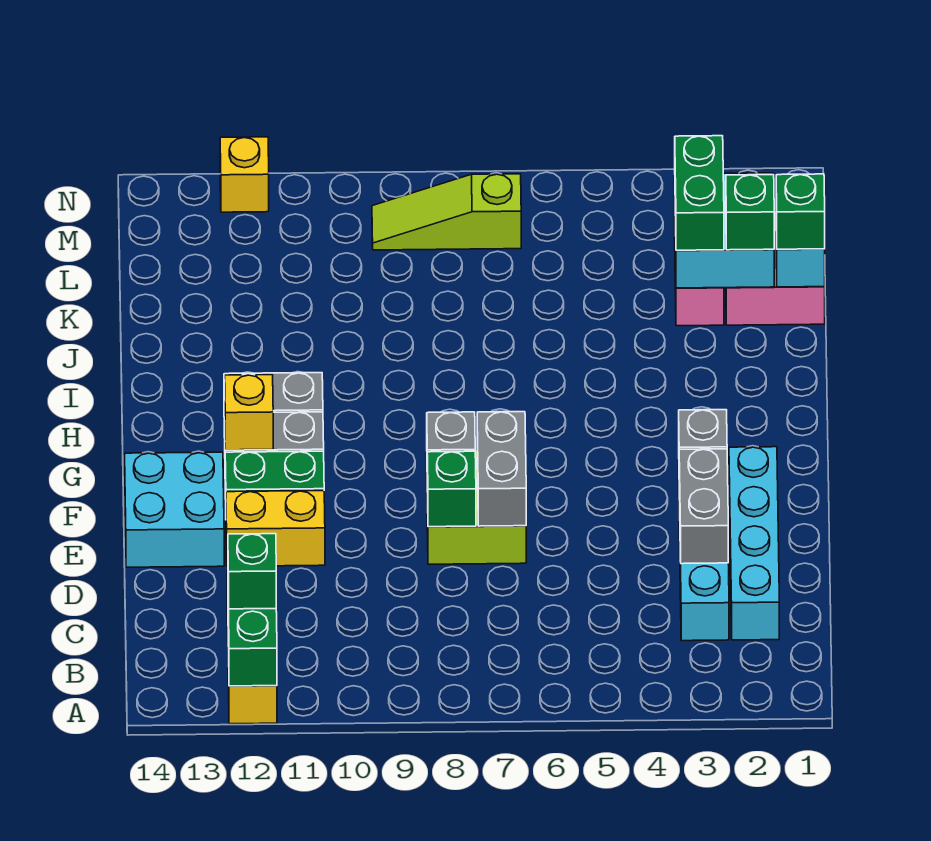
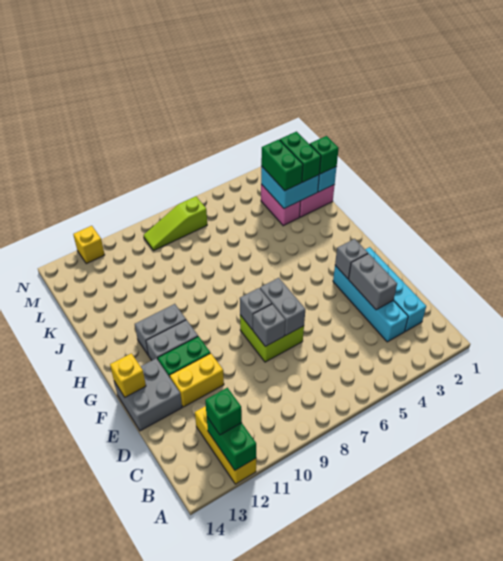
green 1x1 brick [427,451,476,527] -> grey 1x1 brick [253,304,285,347]
cyan 2x2 brick [125,452,224,567] -> grey 2x2 brick [114,358,182,431]
yellow 1x1 brick [225,375,273,450] -> yellow 1x1 brick moved to [110,353,146,397]
green 1x1 brick [726,175,774,250] -> green 1x2 brick [280,132,321,182]

